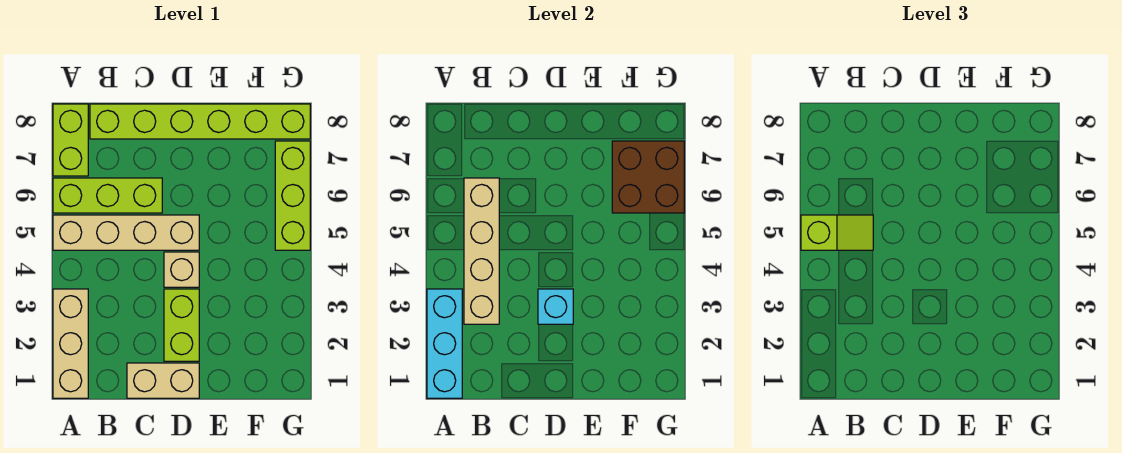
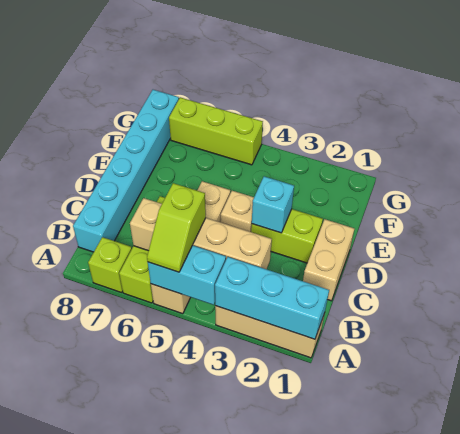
none -> cyan 1x2 brick [148,245,226,305]
lime 1x2 slope [801,215,873,250] -> lime 1x2 slope turned to [147,183,206,272]
lime 1x2 brick [53,104,88,176] -> lime 1x1 brick [88,237,132,293]
lime 1x6 brick [90,104,310,139] -> cyan 1x6 brick [73,90,179,252]
brown 2x2 brick [612,141,684,213] -> none

